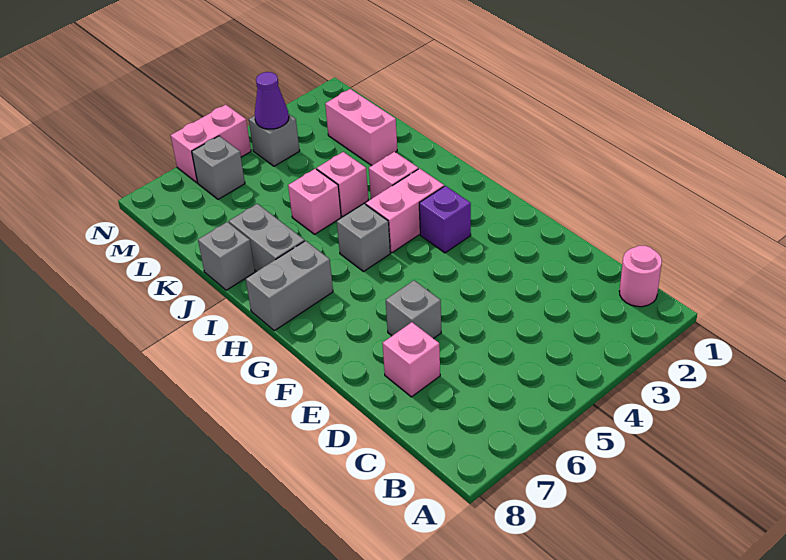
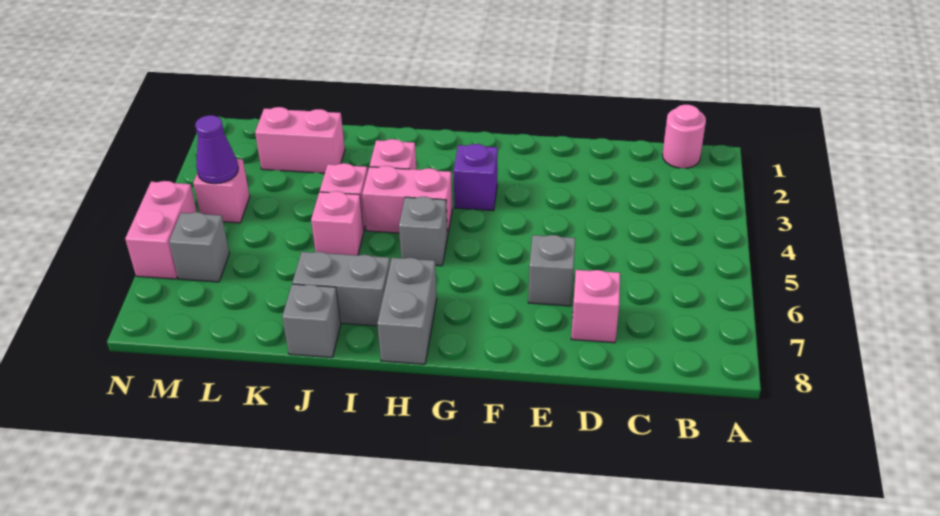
pink 1x2 brick [366,169,444,253] -> pink 1x2 brick turned to [362,166,452,236]
grey 1x1 brick [249,114,300,166] -> pink 1x1 brick [193,159,250,223]

